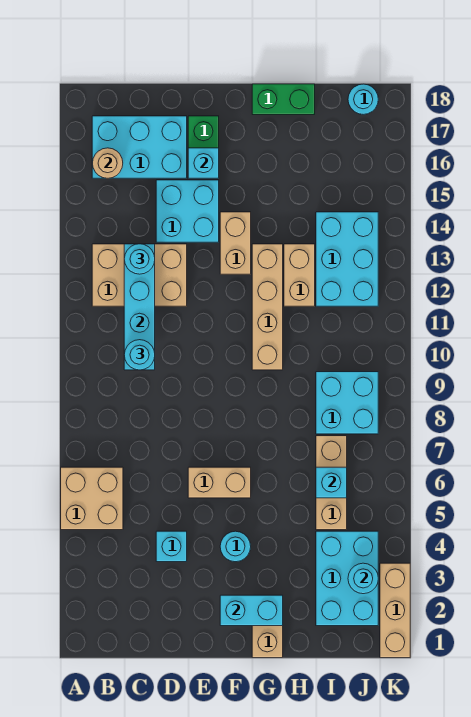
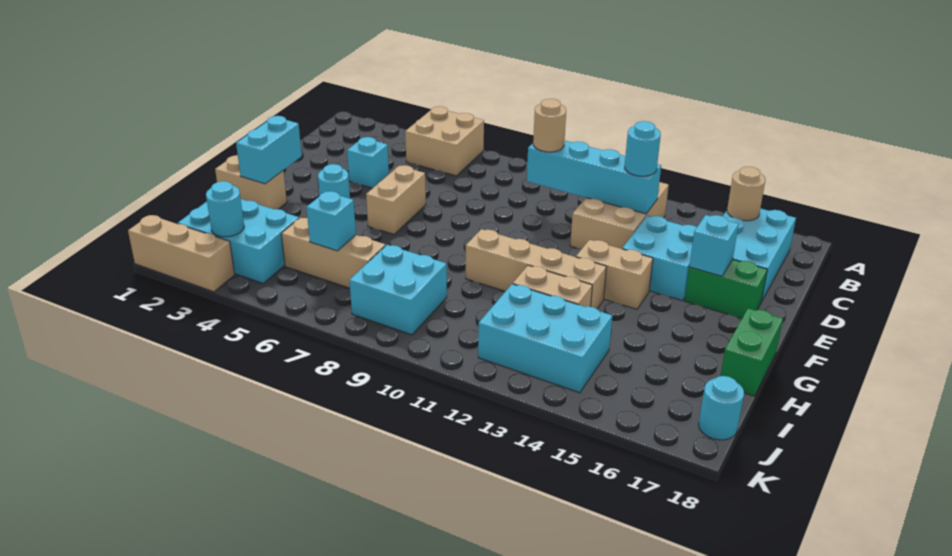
cyan 1x1 round brick [124,340,155,370] -> tan 1x1 round brick [533,99,566,152]

